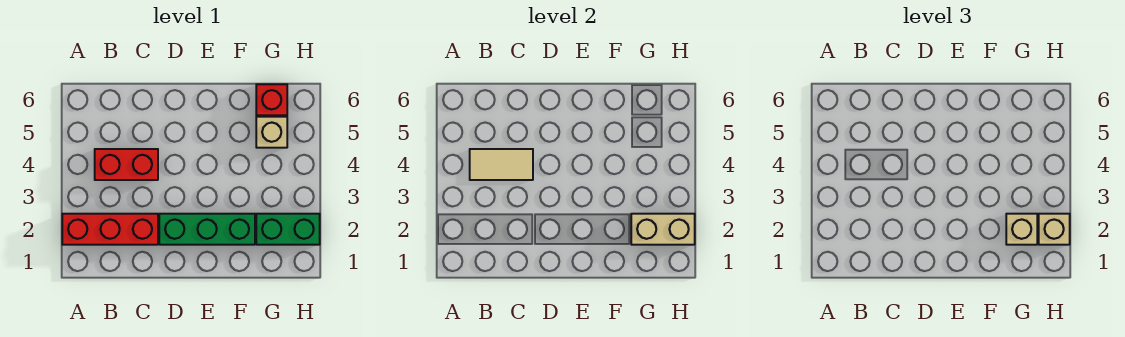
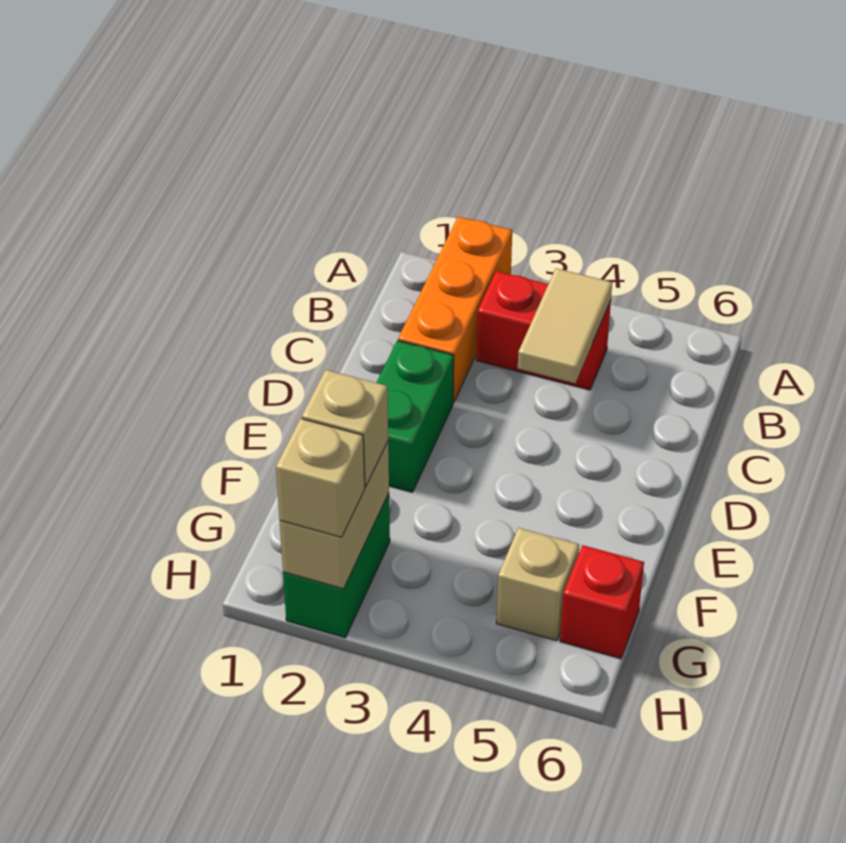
red 1x3 brick [62,214,158,245] -> orange 1x3 brick [398,217,512,403]
red 1x2 brick [95,149,158,180] -> red 1x2 brick turned to [476,271,611,390]
green 1x3 brick [159,214,255,245] -> green 1x2 brick [376,341,454,492]

